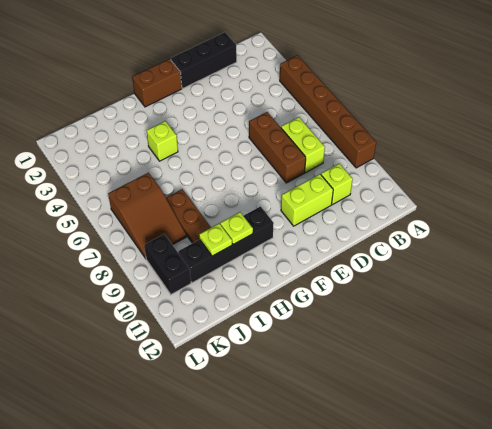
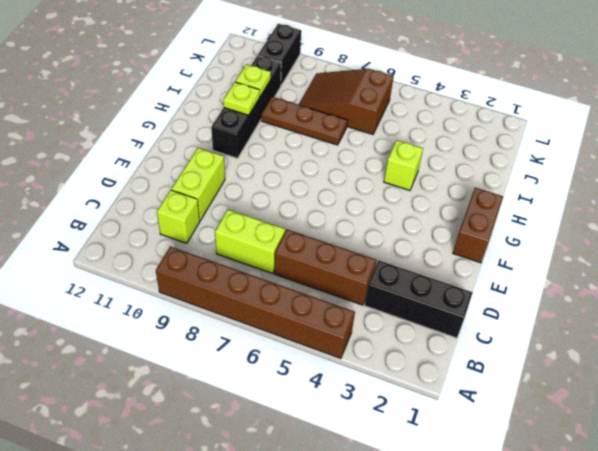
black 1x3 brick [171,32,237,88] -> black 1x3 brick turned to [364,260,473,338]
brown 1x3 brick [249,112,306,183] -> brown 1x3 brick moved to [274,230,377,305]
black 1x2 brick [144,234,191,295] -> black 1x2 brick turned to [258,24,301,85]

